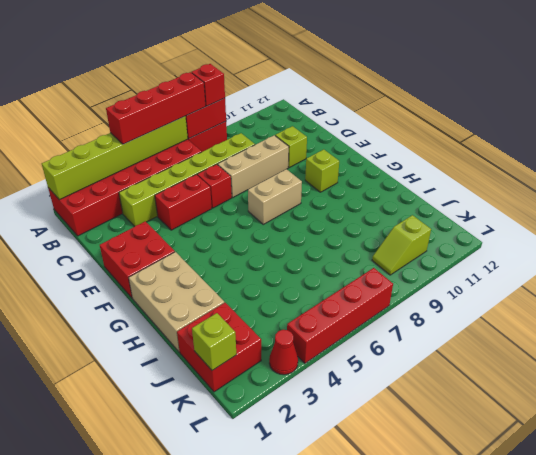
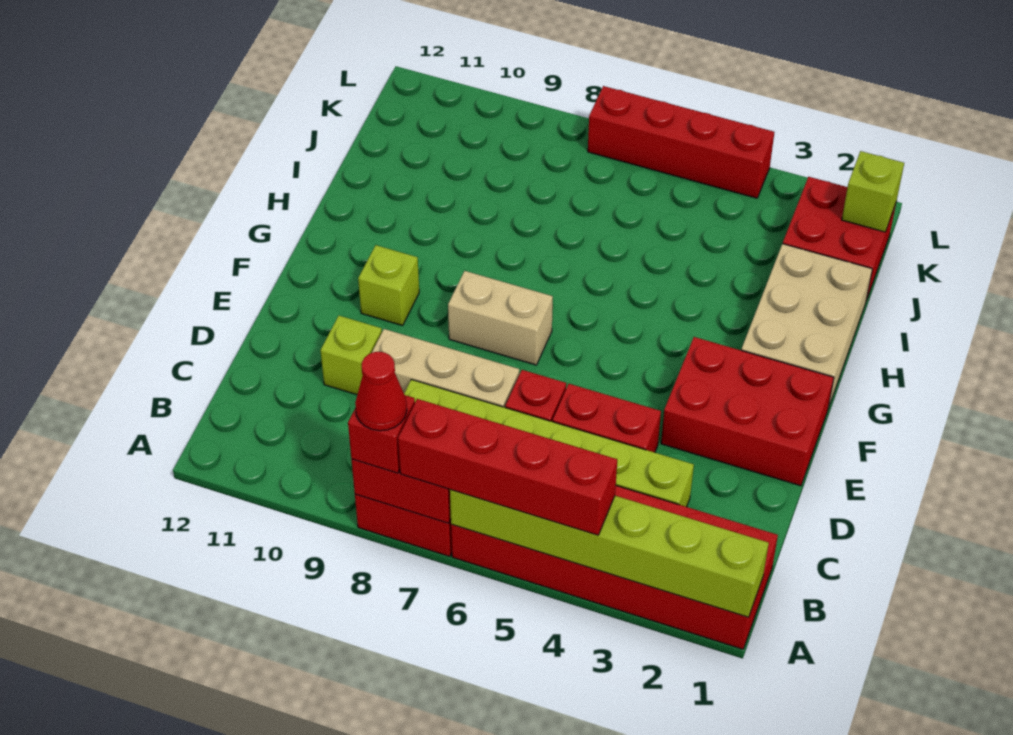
red 2x2 brick [100,221,175,298] -> red 2x3 brick [661,337,834,486]
lime 1x2 slope [372,215,431,275] -> none
red 1x1 cone [269,330,298,375] -> red 1x1 cone moved to [355,352,407,431]

